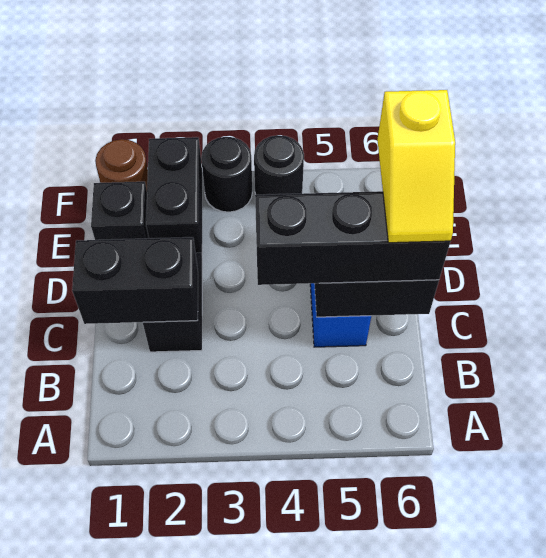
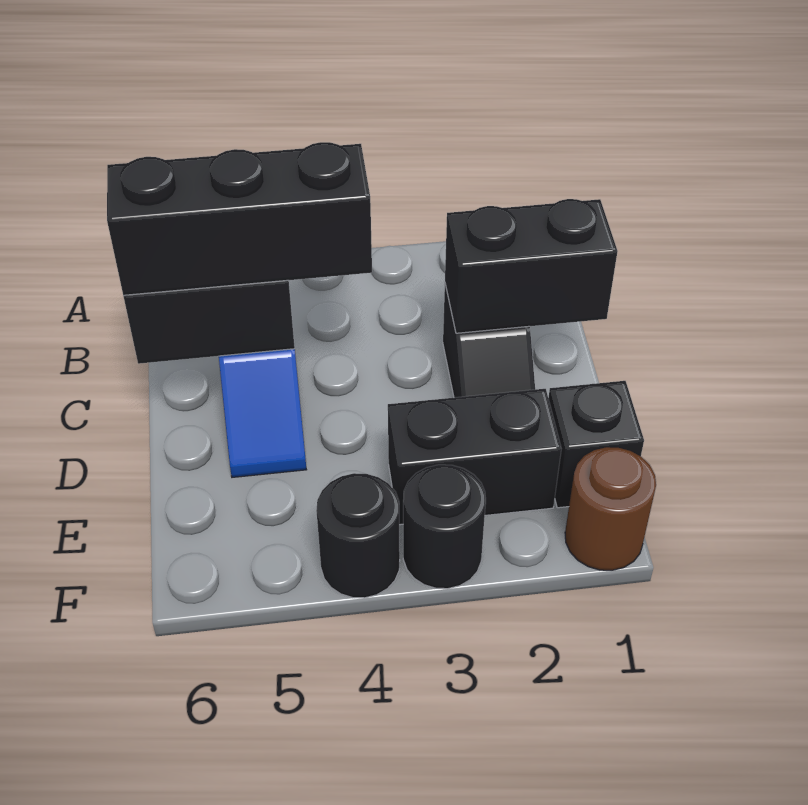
yellow 1x2 slope [377,90,455,243] -> none
black 1x2 brick [146,137,202,253] -> black 1x2 brick turned to [388,389,561,525]

